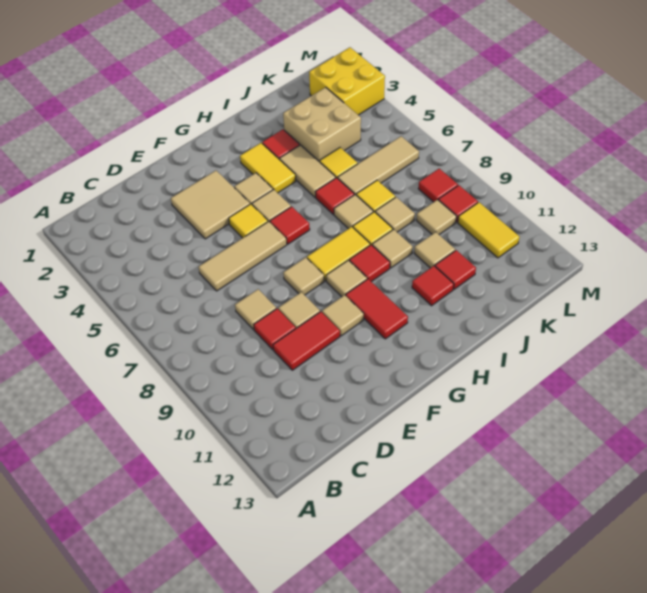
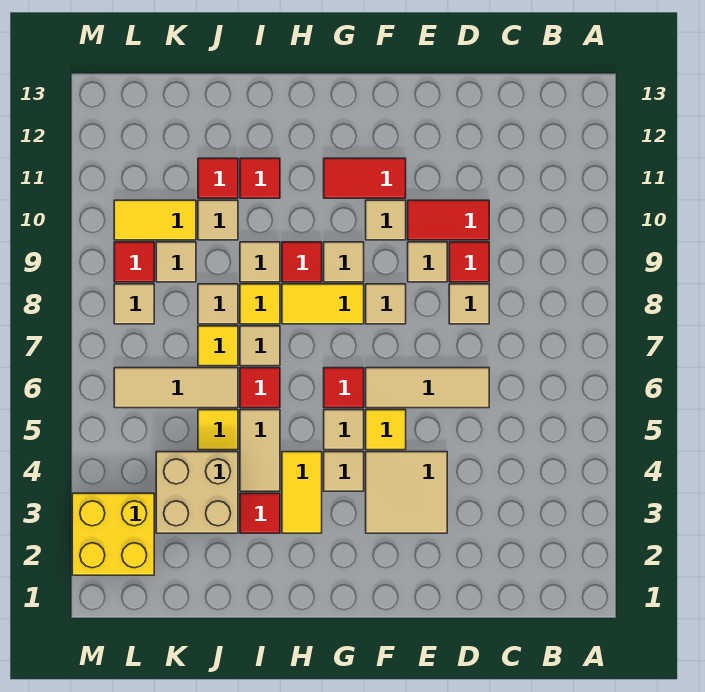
red 1x2 tile [346,279,408,339] -> red 1x2 tile turned to [324,158,406,198]
red 1x1 tile [418,169,458,202] -> tan 1x1 tile [114,284,154,324]
yellow 1x2 tile [458,202,519,258] -> yellow 1x2 tile turned to [114,200,196,240]

